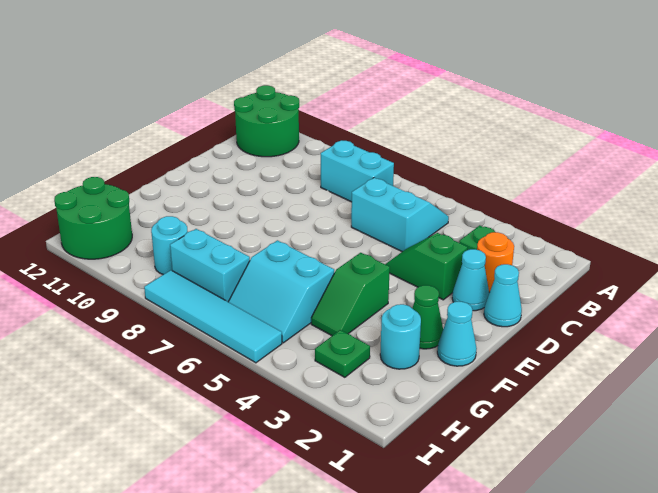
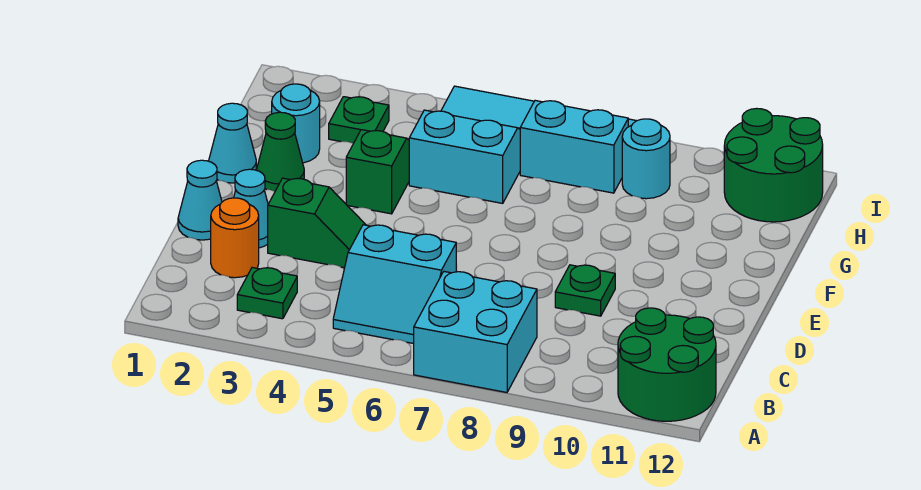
cyan 1x2 brick [321,141,394,202] -> cyan 2x2 brick [414,272,537,392]
none -> green 1x1 plate [555,265,615,316]

